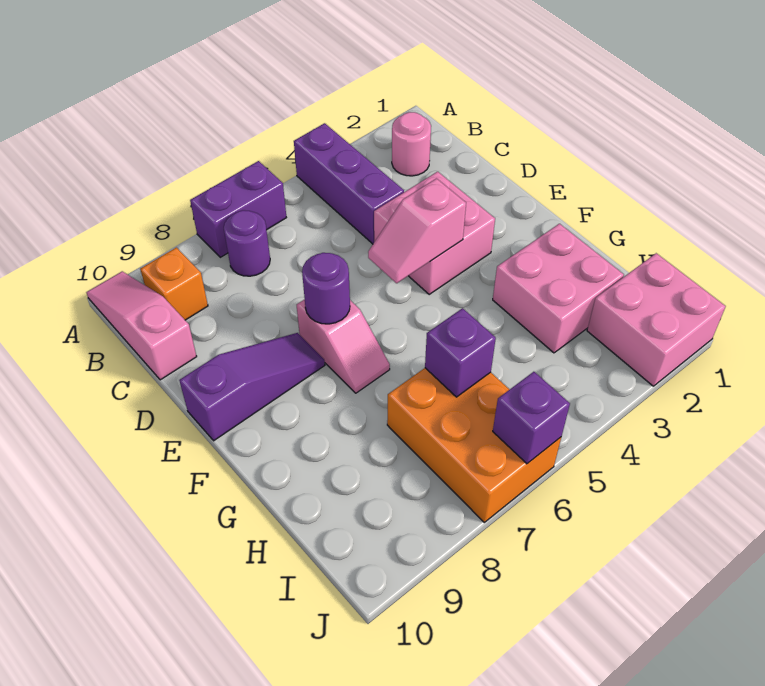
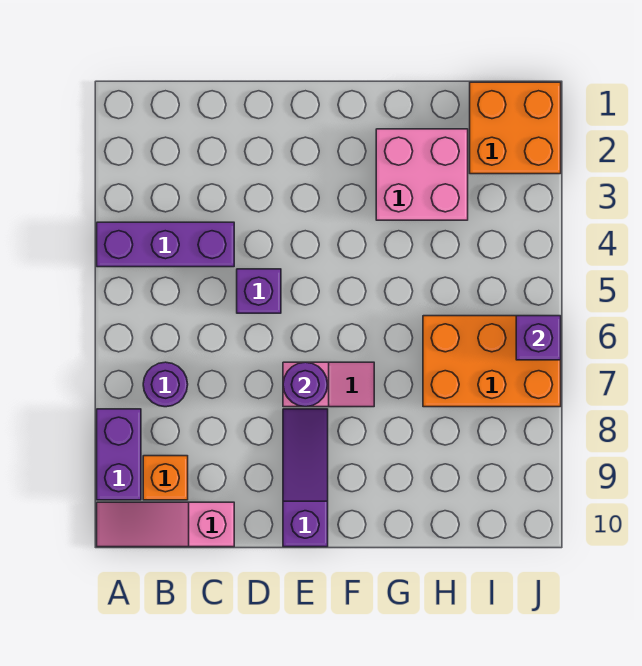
purple 1x2 brick [190,161,286,257] -> purple 1x2 brick moved to [97,409,141,500]
pink 1x1 round brick [392,112,431,176] -> none
pink 2x2 brick [374,172,495,294] -> none
pink 1x2 slope [368,179,466,283] -> none
purple 1x1 brick [425,308,496,397] -> purple 1x1 brick moved to [237,269,281,313]
pink 2x2 brick [587,253,726,386] -> orange 2x2 brick [470,82,561,174]

